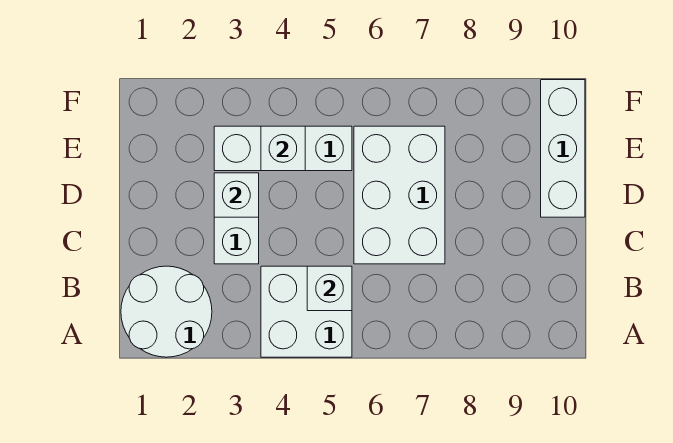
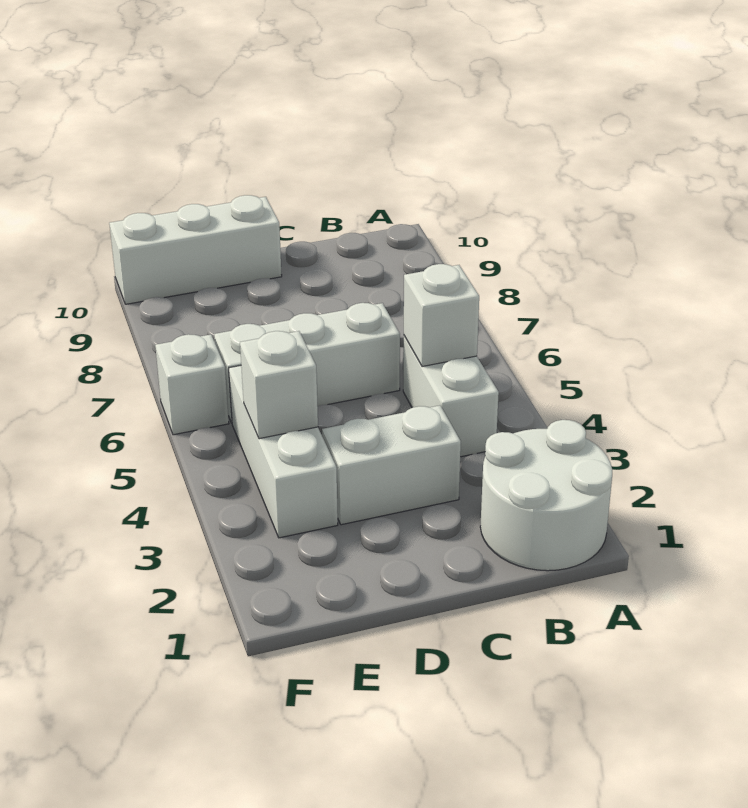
white 2x2 brick [261,266,352,357] -> white 1x2 brick [403,336,499,457]
white 2x3 brick [354,126,445,264] -> white 1x3 brick [214,303,400,423]
white 1x1 brick [214,173,259,217] -> white 1x1 brick moved to [155,334,229,435]

